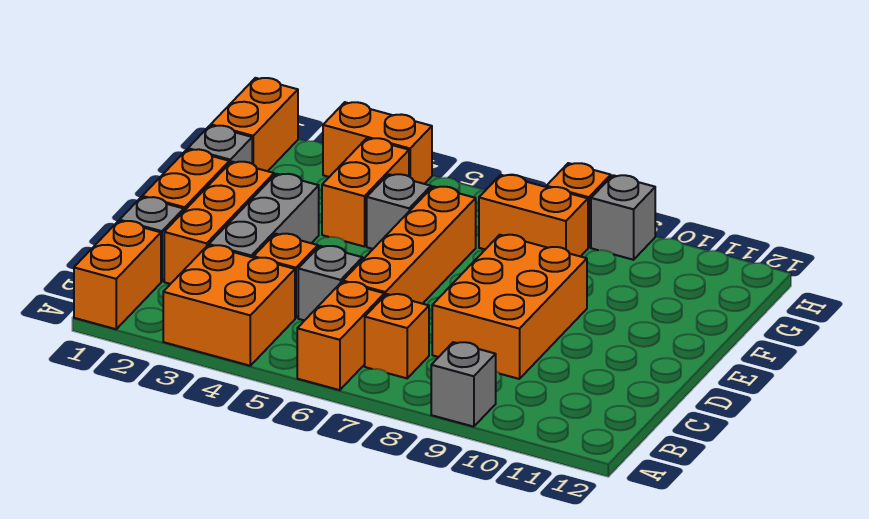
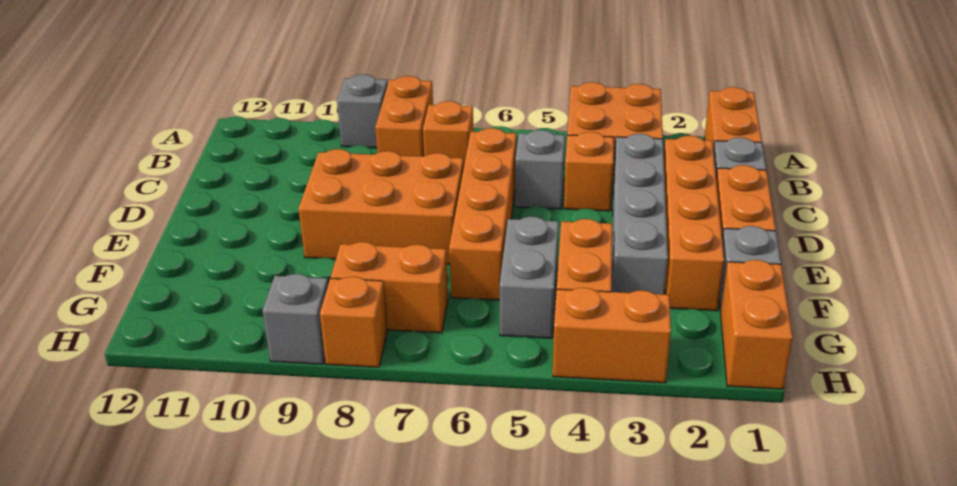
orange 1x2 brick [297,282,384,390] -> orange 1x2 brick moved to [375,76,433,156]
orange 1x3 brick [164,162,274,284] -> orange 1x4 brick [664,136,724,311]
grey 1x3 brick [209,174,319,258] -> grey 1x4 brick [612,134,668,294]
orange 2x3 brick [432,235,587,379] -> orange 2x3 brick turned to [299,149,464,264]
grey 1x1 brick [367,174,431,249] -> grey 1x2 brick [500,217,559,338]

